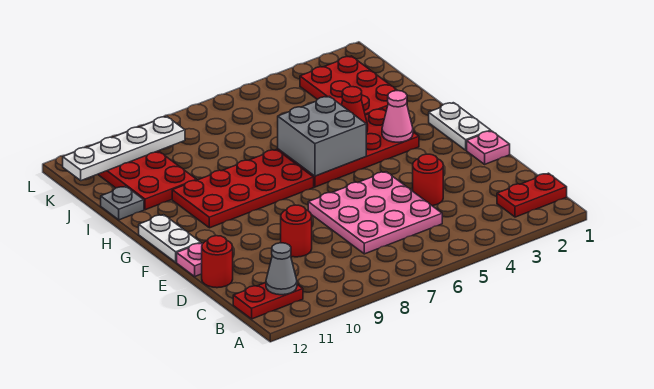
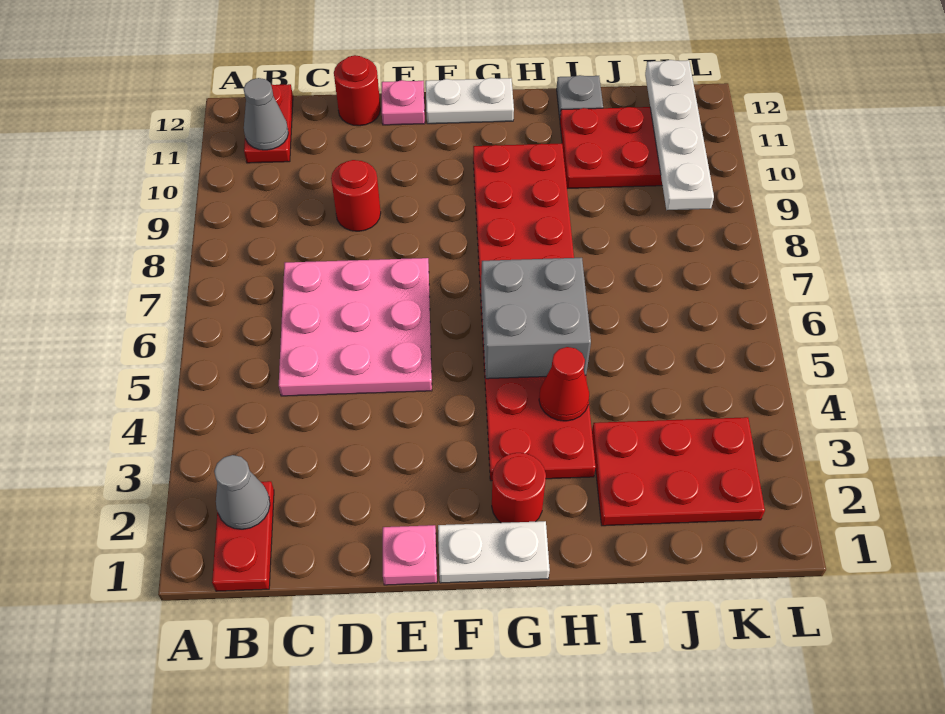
none -> grey 1x1 cone [214,455,270,529]
red 1x1 round brick [413,154,443,206] -> red 1x1 round brick moved to [492,453,546,523]
pink 1x1 cone [382,90,413,142] -> none

